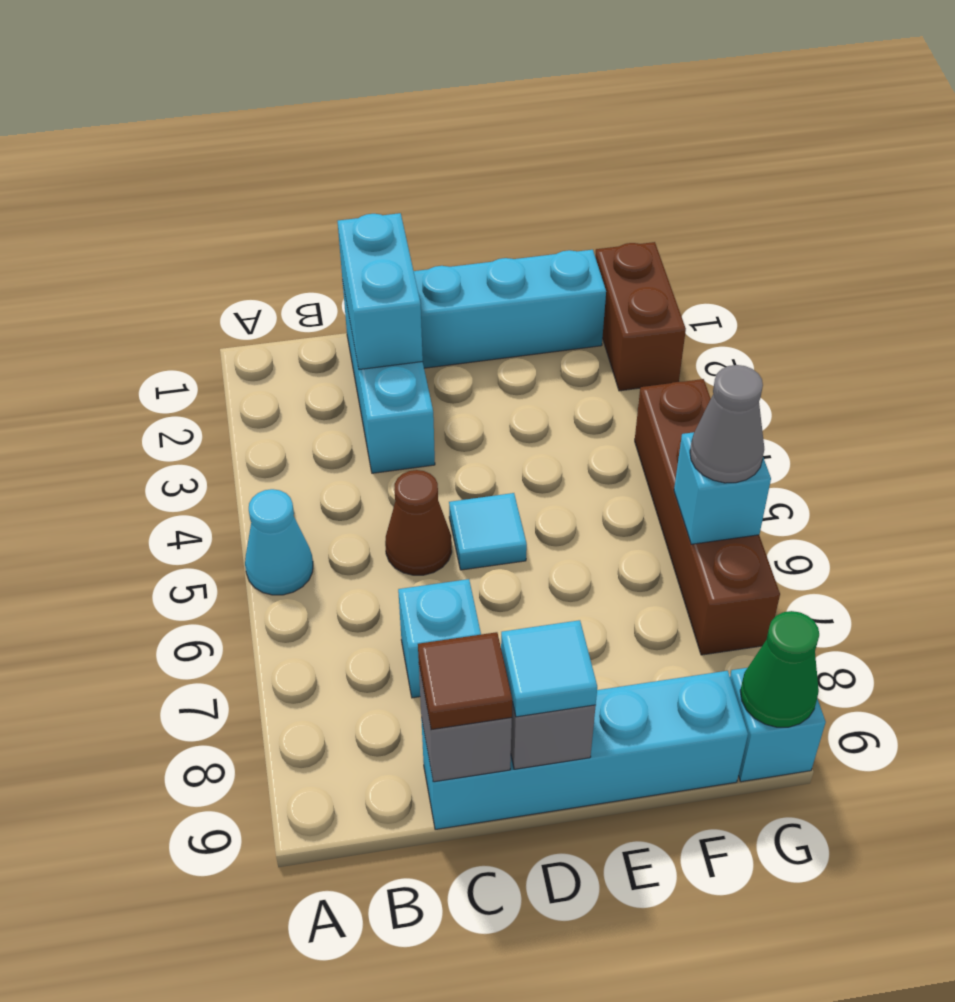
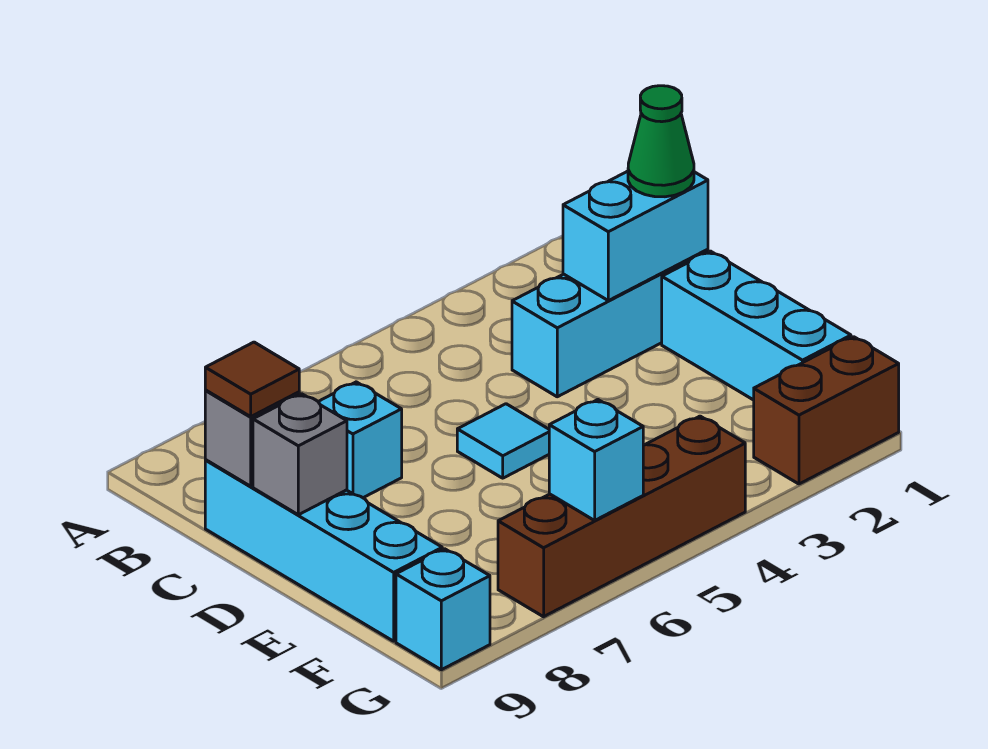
cyan 1x1 cone [245,489,313,595] -> none
brown 1x1 cone [385,470,452,575] -> none
cyan 1x1 tile [501,620,597,717] -> none
grey 1x1 cone [690,365,764,483] -> none
green 1x1 cone [740,611,819,727] -> green 1x1 cone moved to [628,86,694,197]

